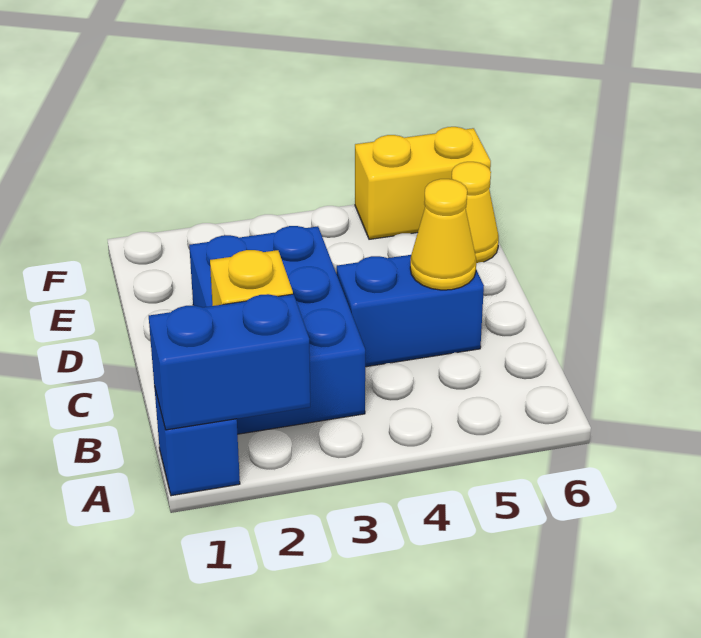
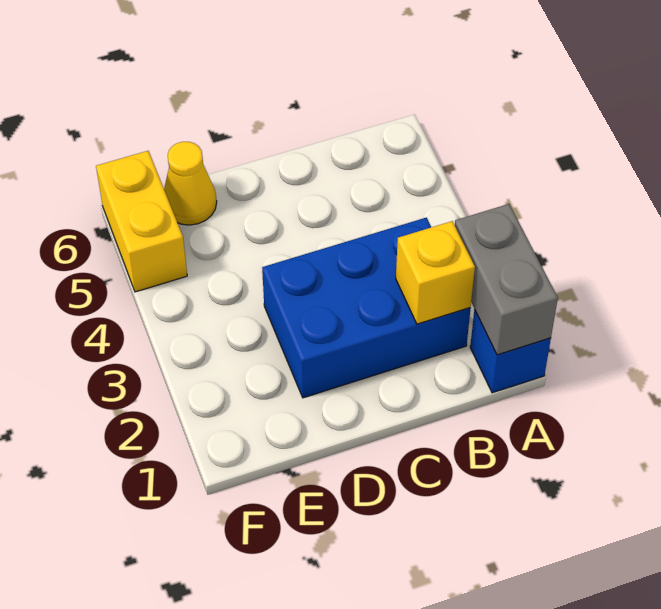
blue 1x2 brick [149,294,310,430] -> grey 1x2 brick [455,204,558,355]
blue 1x2 brick [337,255,484,367] -> none
yellow 1x1 cone [410,179,476,290] -> none

